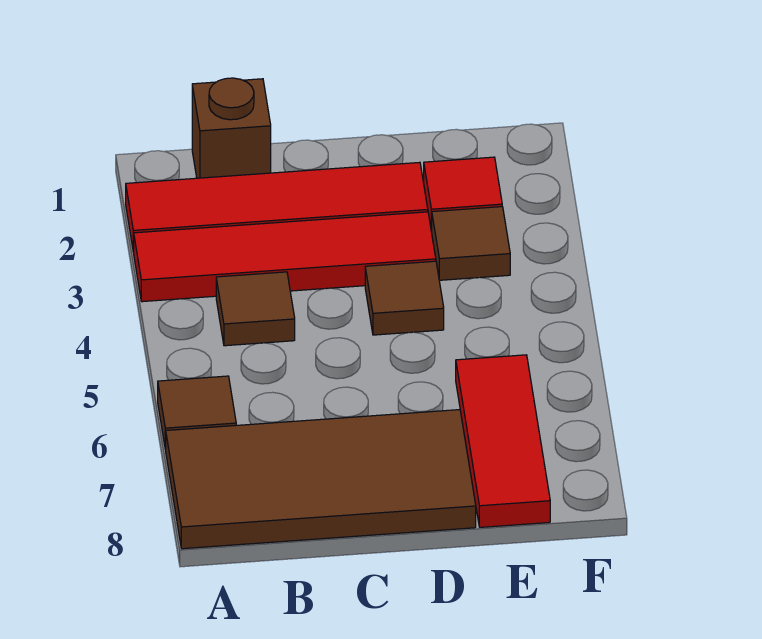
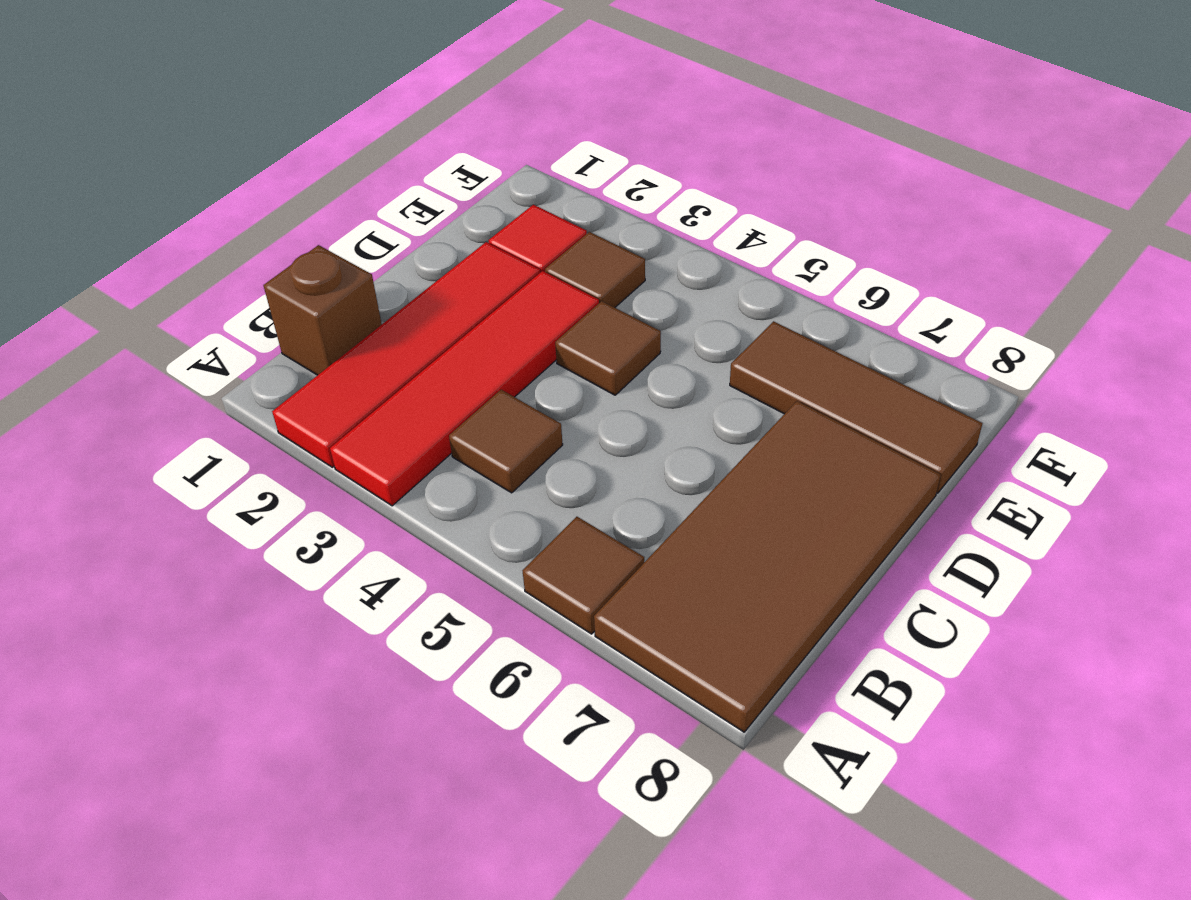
red 1x3 tile [456,355,550,527] -> brown 1x3 tile [730,321,982,493]

